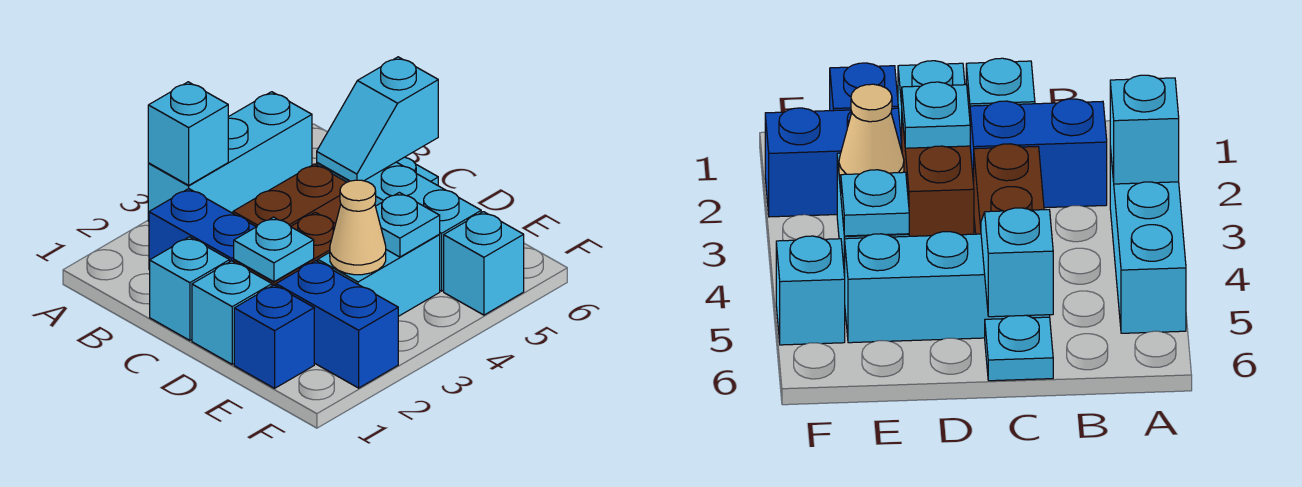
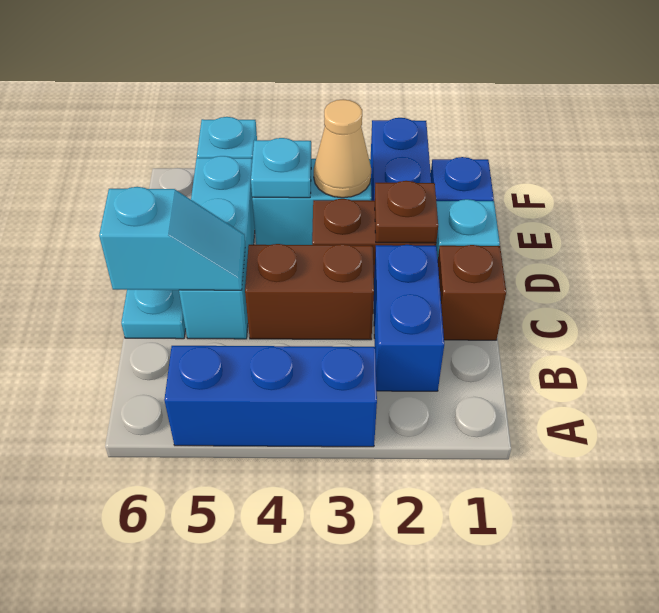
cyan 1x3 brick [148,92,312,221] -> blue 1x3 brick [164,346,377,447]
cyan 1x1 brick [148,82,228,185] -> none
cyan 1x1 brick [150,237,230,340] -> brown 1x1 brick [438,245,506,340]
cyan 1x1 plate [234,217,314,282] -> brown 1x1 plate [374,181,438,243]

